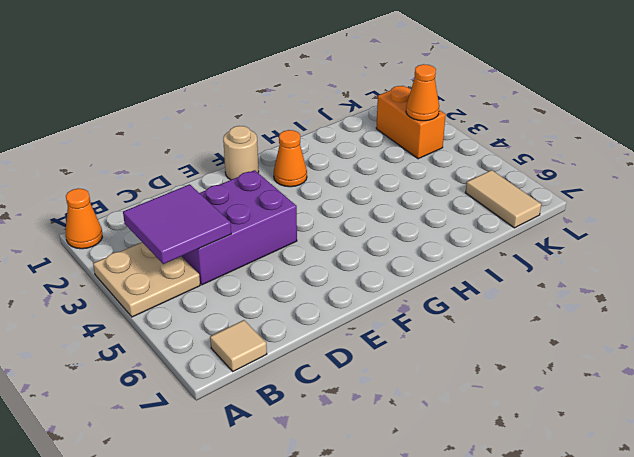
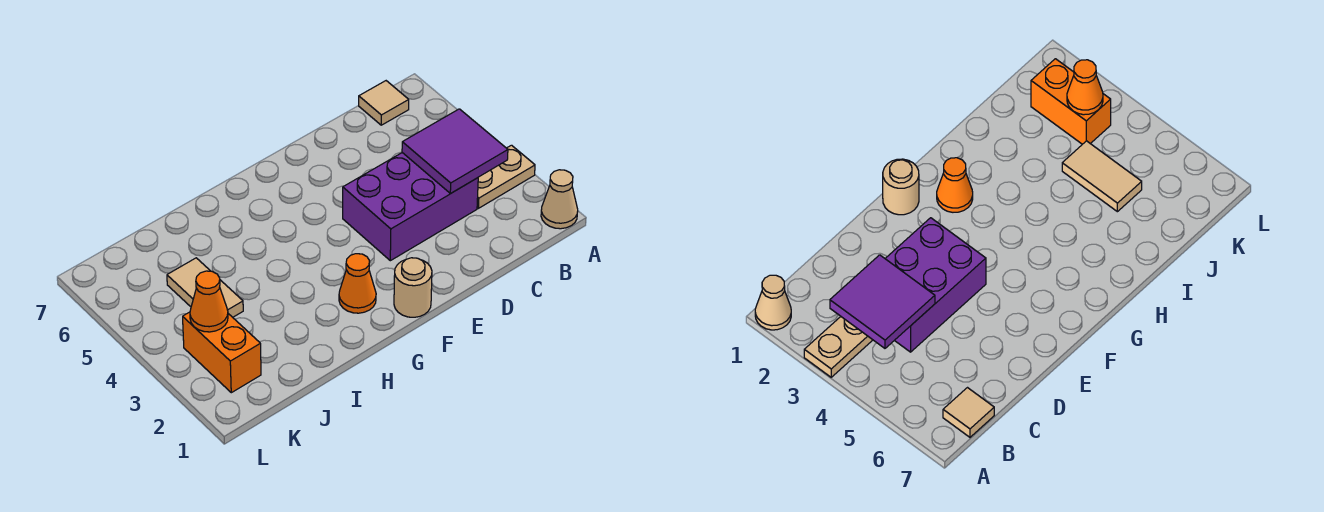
orange 1x1 cone [66,188,102,249] -> tan 1x1 cone [541,170,578,229]
tan 2x2 plate [93,243,200,317] -> tan 1x2 plate [477,145,535,208]
tan 1x2 tile [465,170,541,228] -> tan 1x2 tile moved to [167,258,243,317]

